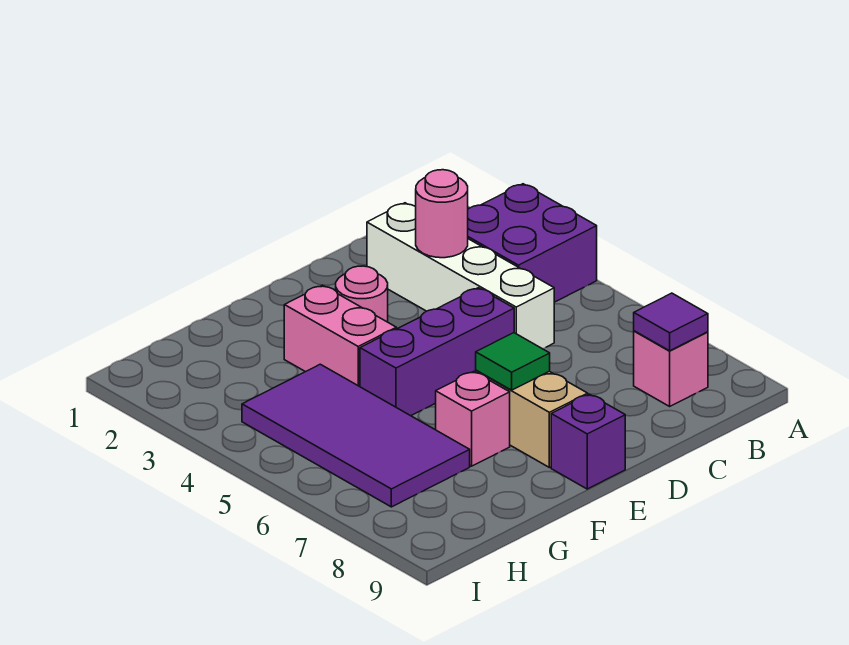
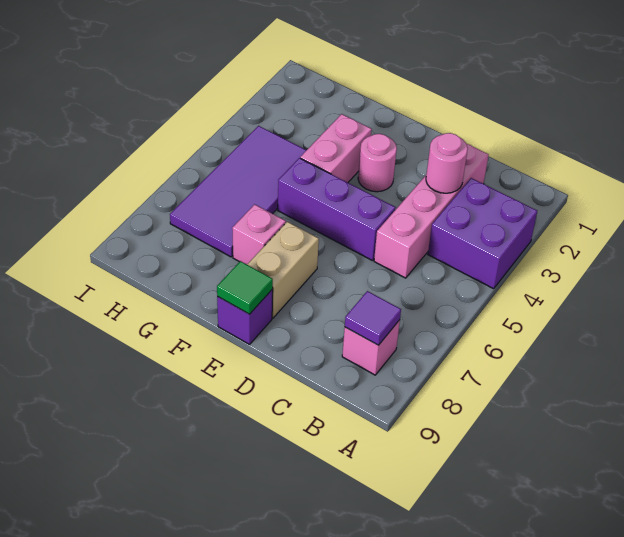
white 1x4 brick [367,203,554,349] -> pink 1x4 brick [374,144,489,278]
green 1x1 tile [476,333,550,390] -> green 1x1 tile moved to [217,261,273,314]

